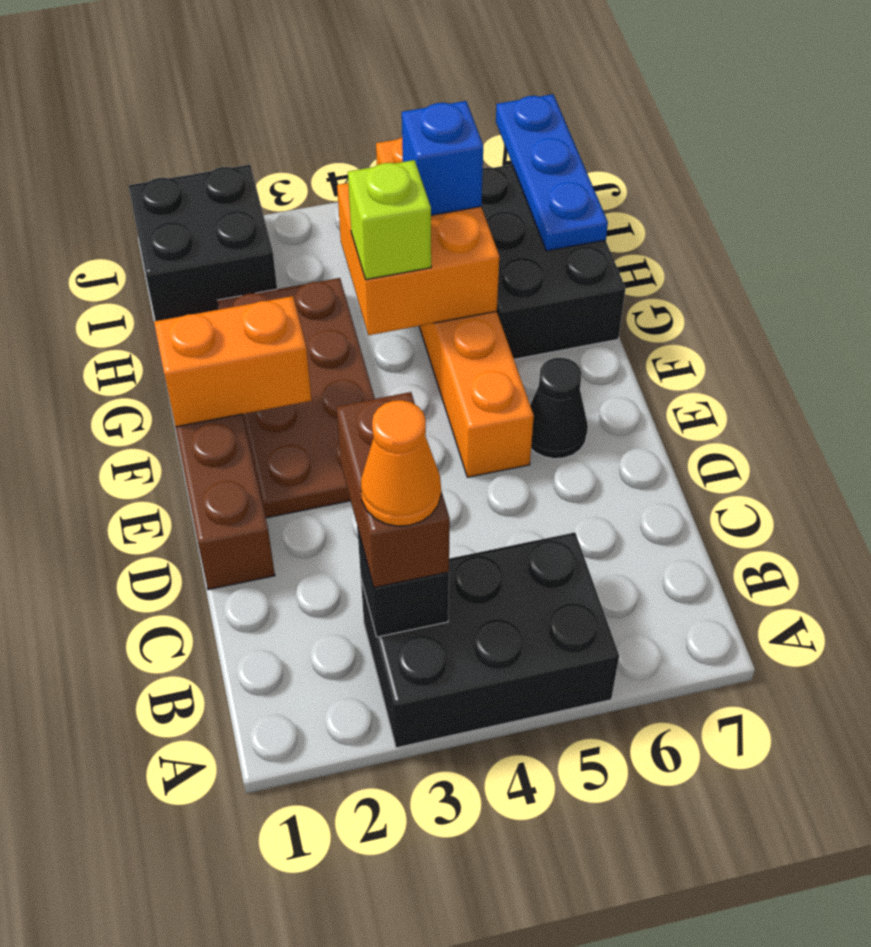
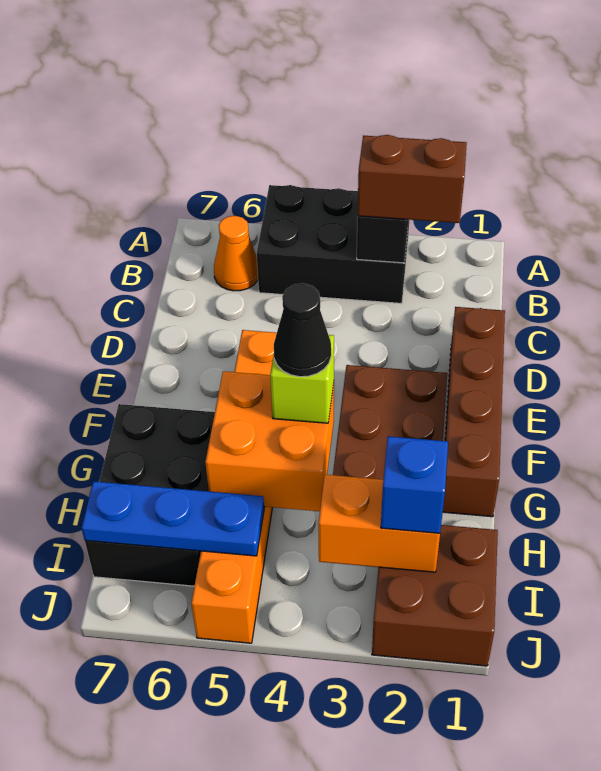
brown 1x2 brick [336,392,450,588] -> brown 1x2 brick turned to [358,135,467,223]
orange 1x1 cone [361,400,441,526] -> orange 1x1 cone moved to [214,216,258,291]
black 1x1 cone [530,358,588,459] -> black 1x1 cone moved to [274,283,331,377]
orange 1x2 brick [154,296,312,427] -> orange 1x2 brick moved to [318,475,440,572]
blue 1x1 brick [402,101,483,215] -> blue 1x1 brick moved to [381,436,448,533]
blue 1x3 plate [496,94,608,251] -> blue 1x3 plate turned to [82,481,264,556]
black 2x2 brick [128,165,277,321] -> brown 2x2 brick [372,525,498,666]

